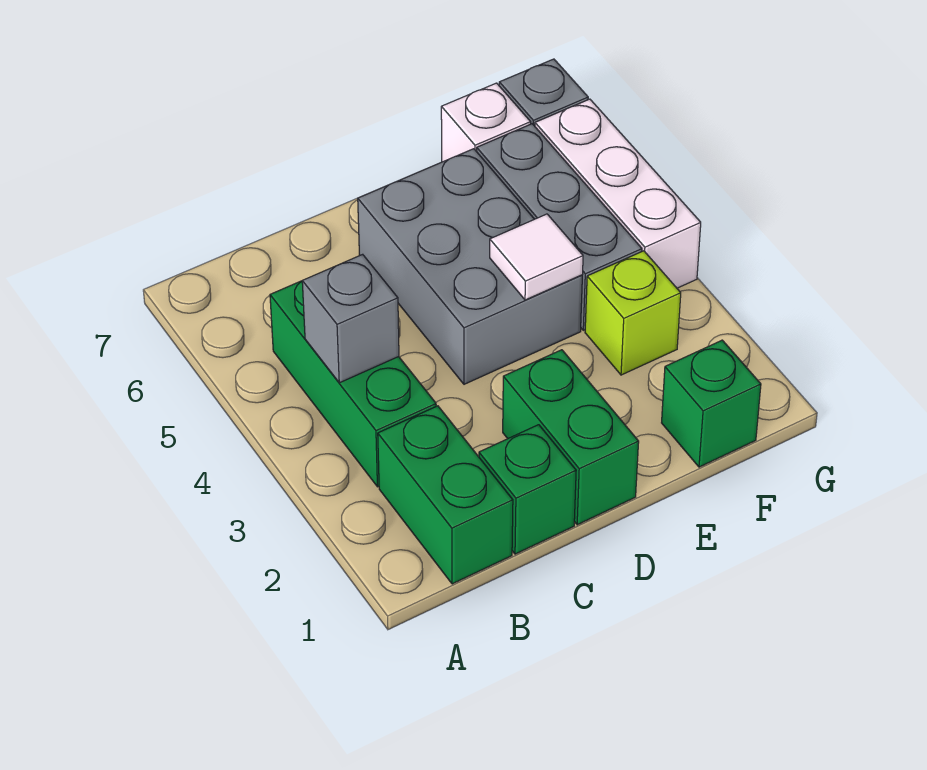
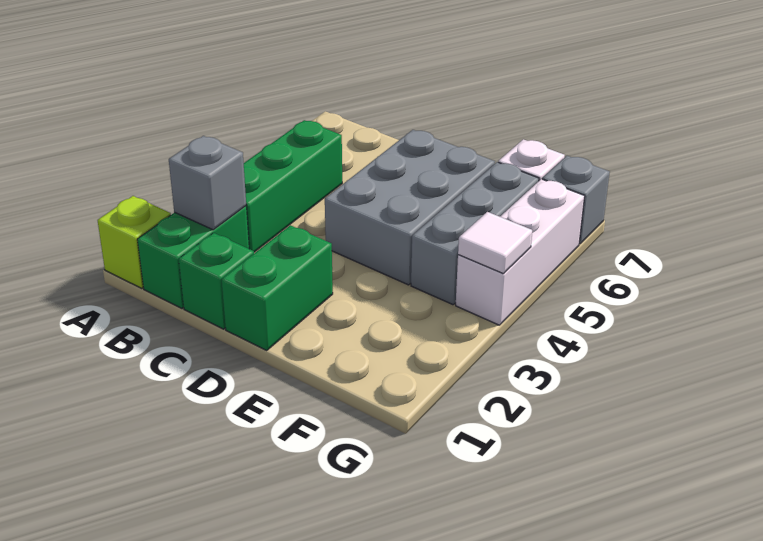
grey 1x1 brick [302,254,399,383] -> grey 1x1 brick moved to [169,136,246,230]
white 1x1 tile [490,214,583,300] -> white 1x1 tile moved to [458,212,532,274]
green 1x1 brick [662,340,761,467] -> none
lime 1x1 brick [585,251,681,375] -> lime 1x1 brick moved to [98,196,171,288]

